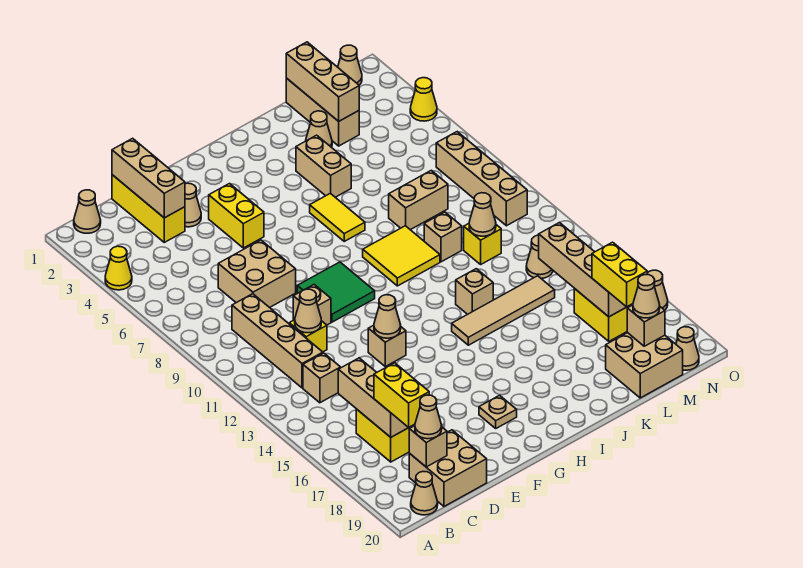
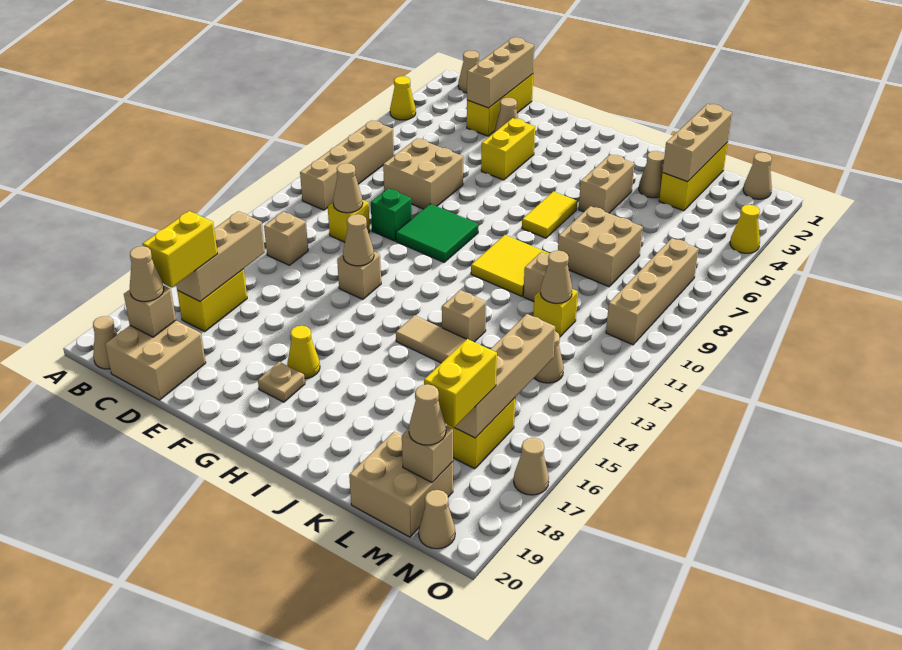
tan 1x4 brick [232,294,323,388] -> tan 1x4 brick moved to [300,120,394,210]
tan 1x1 brick [293,285,331,325] -> green 1x1 brick [371,189,412,241]
none -> yellow 1x1 cone [287,326,320,379]
tan 1x2 brick [389,170,448,230] -> tan 2x2 brick [558,206,643,287]
tan 1x3 brick [286,78,359,146] -> yellow 1x3 brick [659,142,728,211]

